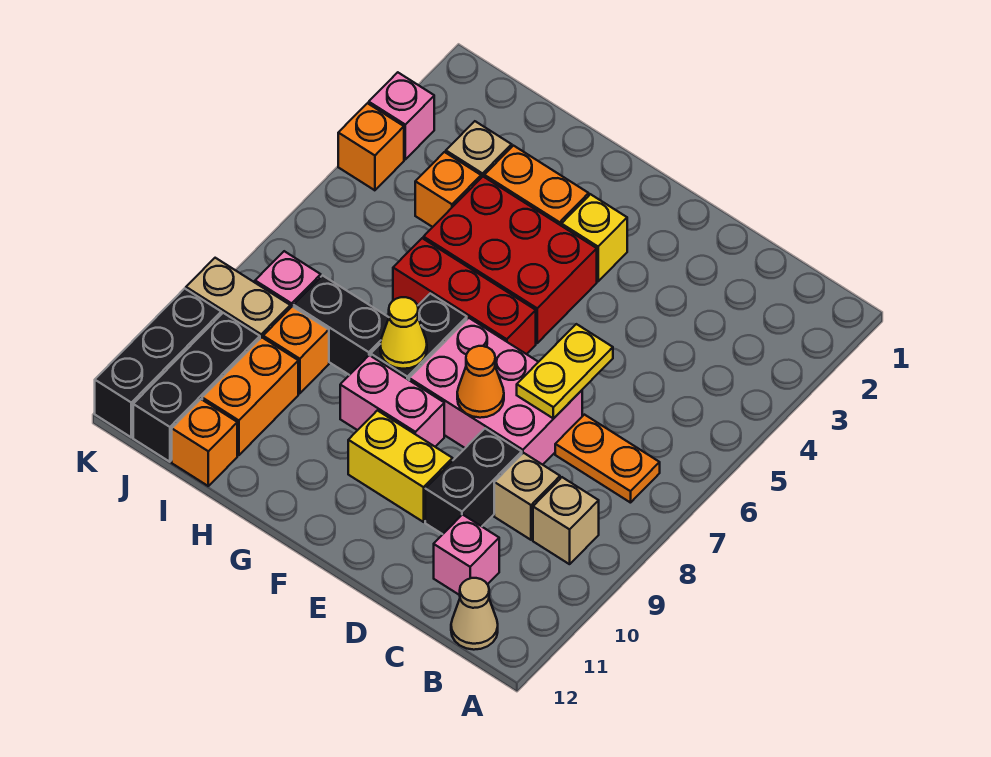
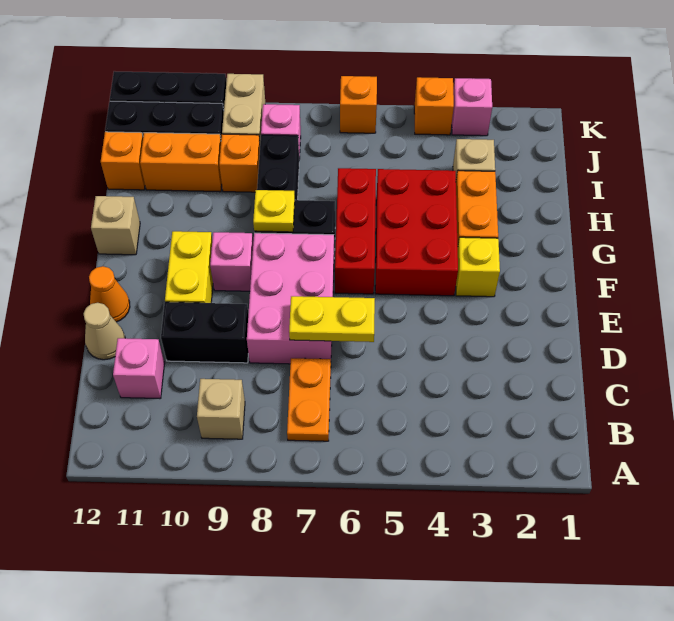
tan 1x1 cone [451,578,498,650] -> tan 1x1 cone moved to [84,303,125,360]
tan 1x1 brick [494,453,560,540] -> tan 1x1 brick moved to [91,196,140,255]
orange 1x1 cone [457,346,504,418] -> orange 1x1 cone moved to [89,266,130,322]
pink 1x2 brick [340,355,444,447] -> pink 1x1 brick [210,232,253,291]
yellow 1x1 cone [380,297,427,369] -> yellow 1x1 plate [253,190,295,232]
orange 1x1 brick [415,152,481,227] -> orange 1x1 brick moved to [340,76,377,133]

